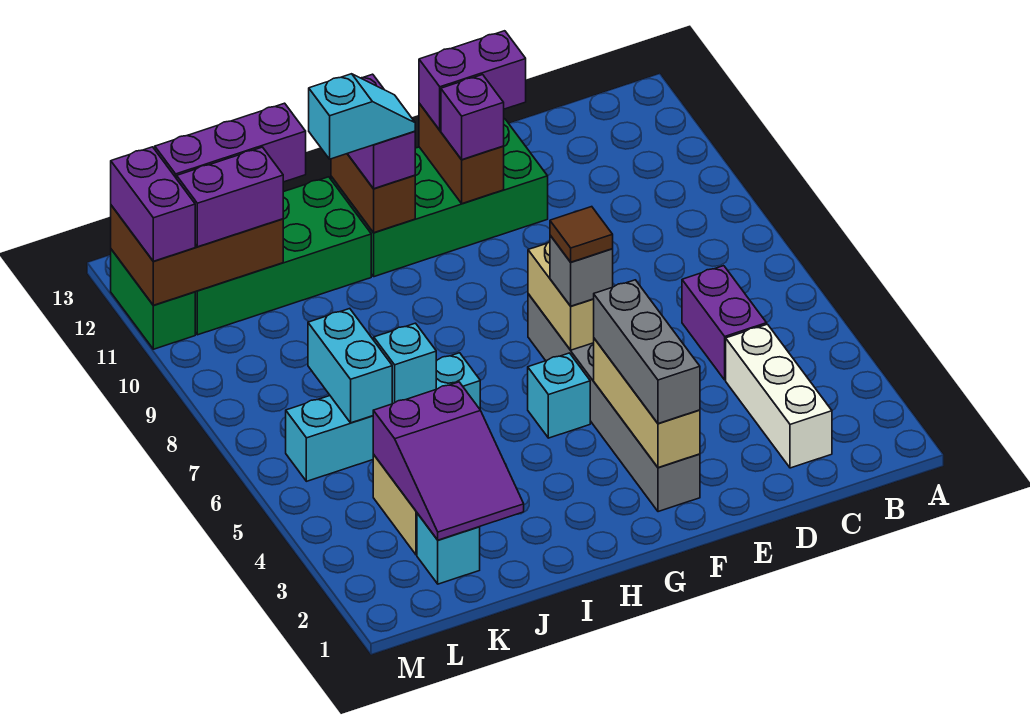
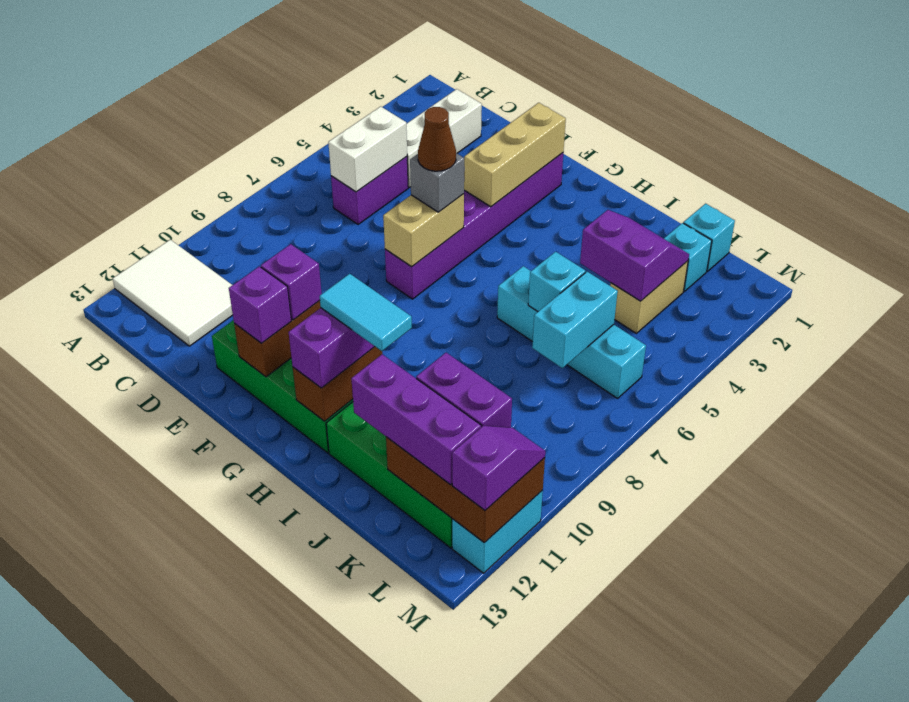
none -> white 2x3 tile [113,240,233,346]
none -> white 1x2 brick [328,106,407,192]
purple 1x2 brick [419,31,526,130] -> purple 1x1 brick [229,266,291,343]
grey 1x6 brick [528,294,700,512] -> purple 1x6 brick [385,153,563,299]
grey 1x3 brick [594,280,700,424] -> none
brown 1x1 tile [550,207,613,262] -> brown 1x1 cone [418,107,456,171]
cyan 1x1 brick [528,353,590,438] -> cyan 1x1 brick moved to [683,204,735,271]
cyan 1x2 slope [309,74,415,159] -> cyan 1x2 tile [320,274,412,351]
purple 2x3 slope [373,382,524,540] -> purple 2x2 slope [580,210,689,301]
green 1x2 brick [111,249,195,349] -> cyan 1x2 brick [452,490,543,573]
purple 1x2 brick [111,147,195,261] -> purple 1x2 slope [452,426,545,510]

